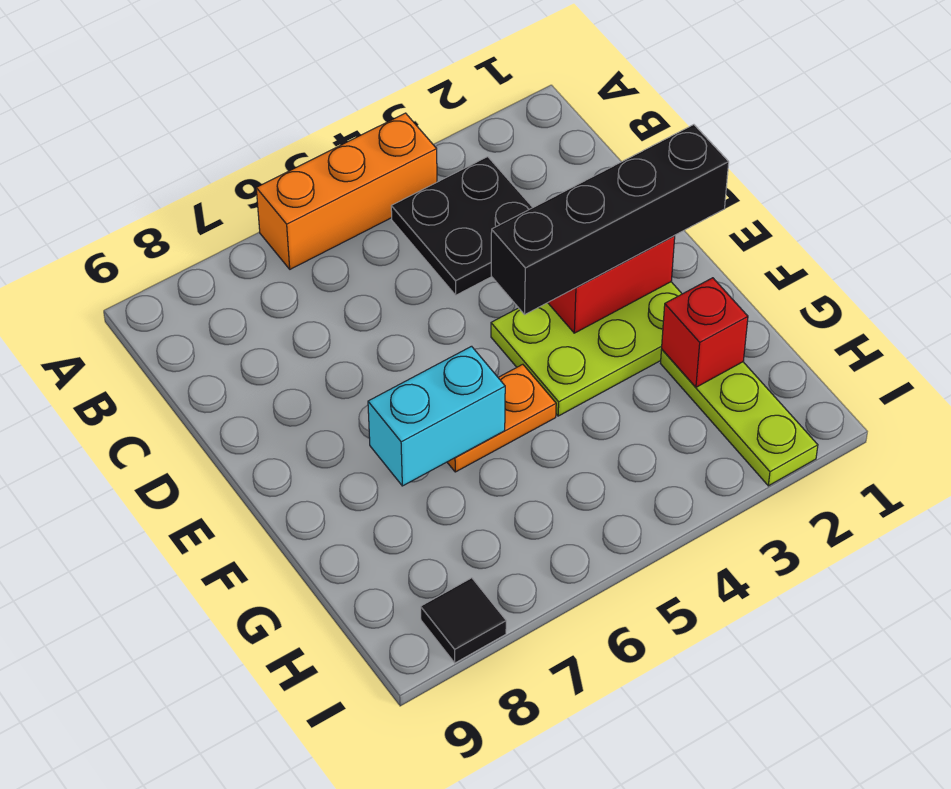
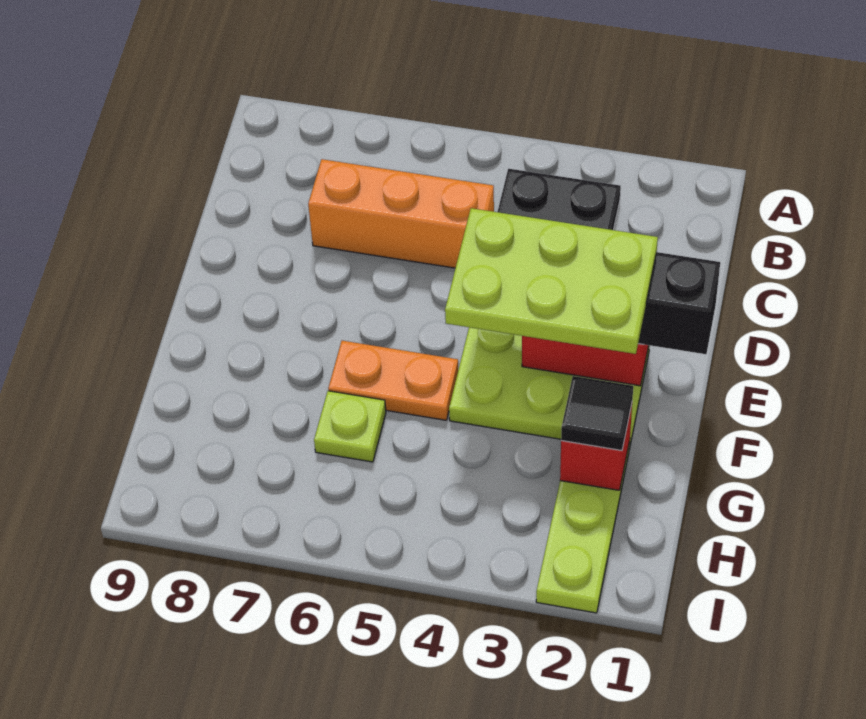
orange 1x3 brick [256,113,437,269] -> orange 1x3 brick moved to [308,159,494,268]
none -> lime 2x3 plate [445,208,658,354]
cyan 1x2 brick [368,346,505,486] -> none
none -> lime 1x1 plate [314,391,386,462]
black 1x1 tile [421,578,506,663] -> black 1x1 tile moved to [561,376,633,450]

